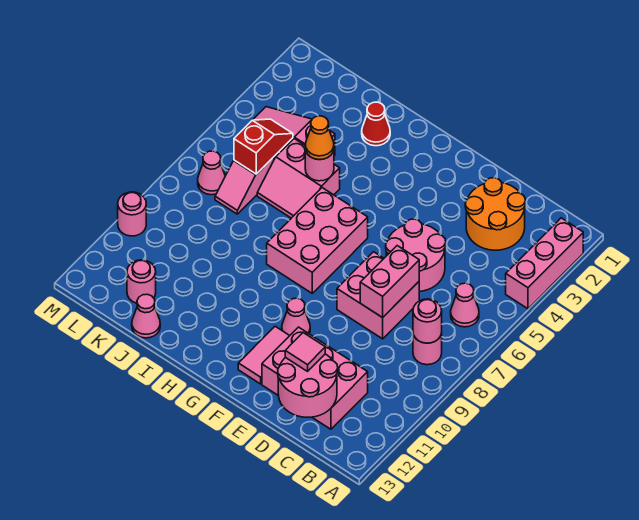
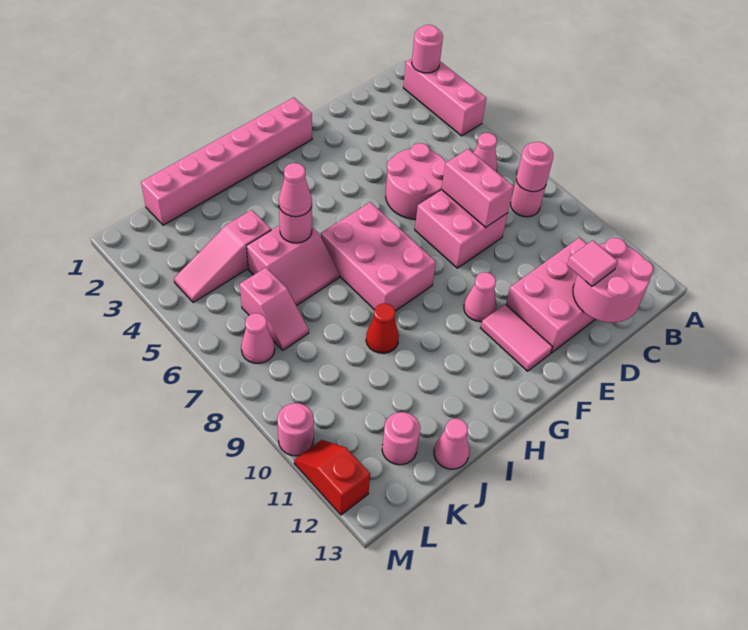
none -> pink 1x1 round brick [412,25,443,73]
orange 2x2 round brick [465,178,525,250] -> none
none -> pink 1x6 brick [141,98,312,225]
red 1x1 cone [362,102,390,146] -> red 1x1 cone moved to [366,303,399,353]
orange 1x1 cone [305,116,334,160] -> pink 1x1 cone [279,163,312,217]
red 1x2 slope [234,119,293,174] -> red 1x2 slope moved to [294,440,370,515]

